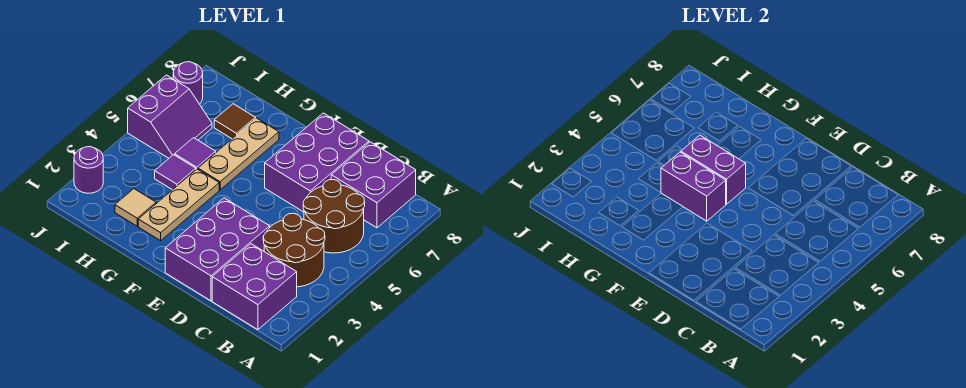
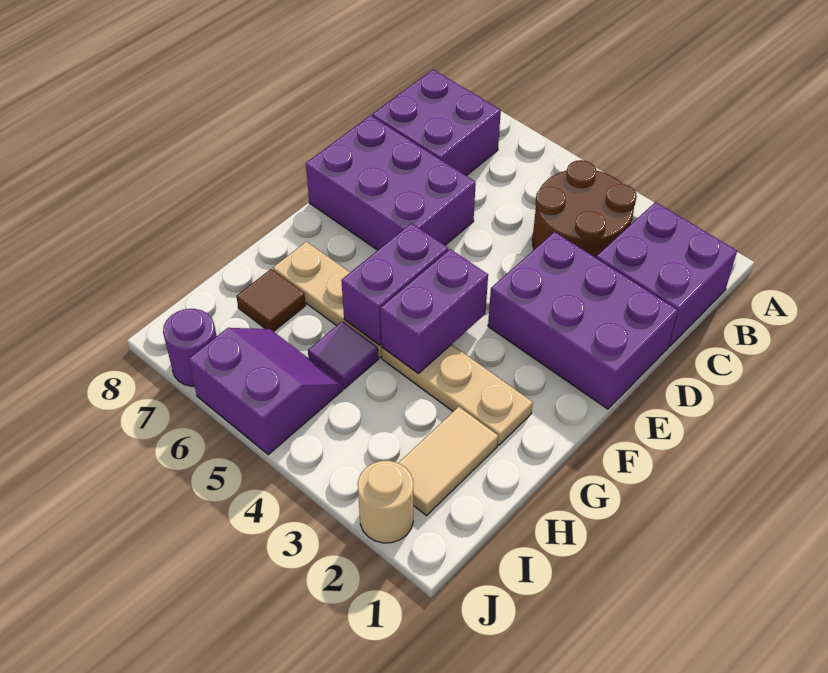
brown 2x2 round brick [303,180,365,253] -> none
tan 1x1 tile [115,189,156,226] -> tan 1x2 tile [399,407,498,516]
purple 1x1 tile [155,155,196,190] -> none
purple 1x1 round brick [74,147,103,193] -> tan 1x1 round brick [358,461,413,543]

